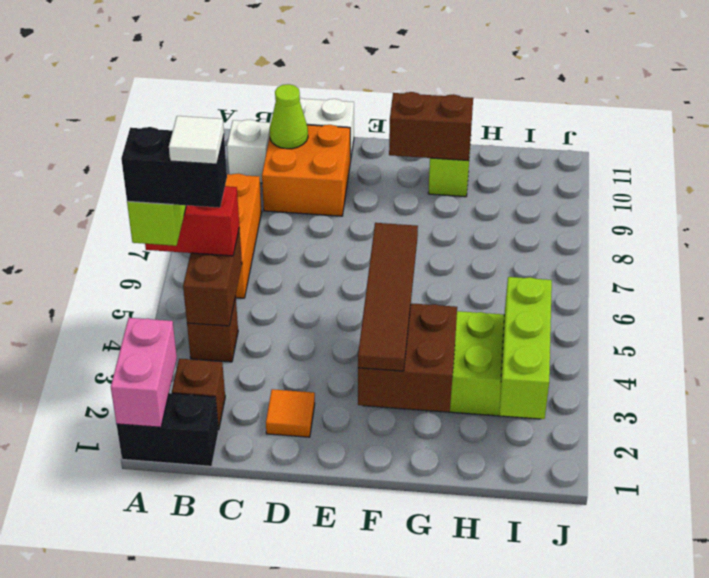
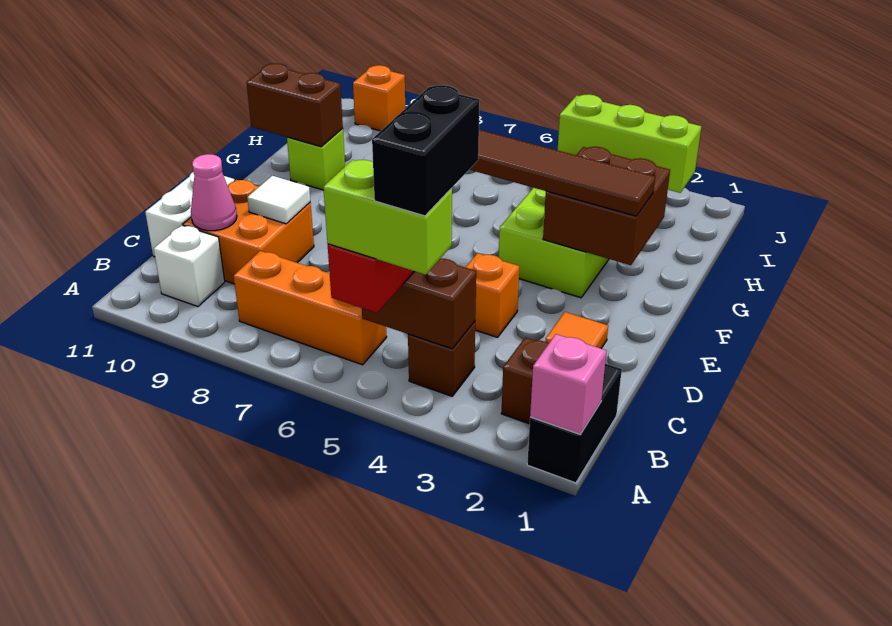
pink 1x2 brick [111,318,177,427] -> pink 1x1 brick [530,334,606,434]
white 1x1 tile [169,116,224,164] -> white 1x1 tile moved to [247,176,310,224]
lime 1x1 cone [270,84,308,149] -> pink 1x1 cone [191,154,237,231]
none -> orange 1x1 brick [465,253,520,337]
brown 1x2 brick [389,92,473,161] -> brown 1x2 brick turned to [246,63,343,147]
none -> orange 1x1 brick [353,65,405,131]

